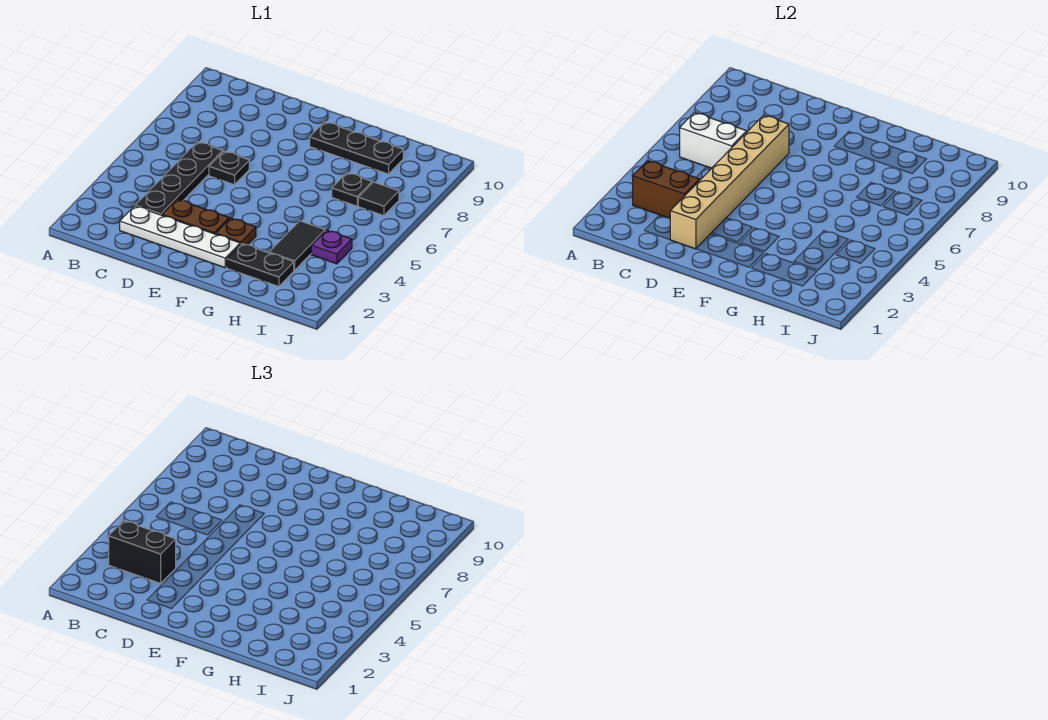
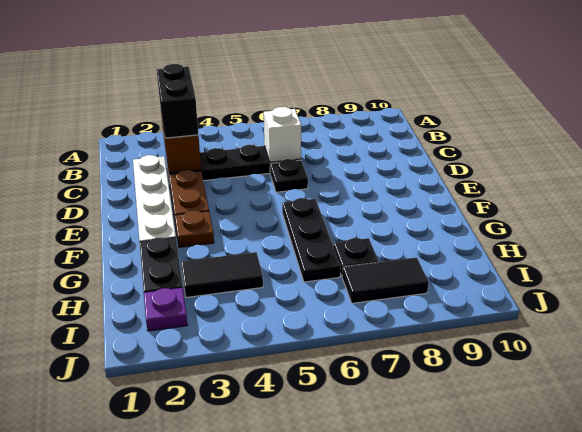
white 1x2 brick [680,112,747,168] -> white 1x1 brick [264,107,301,162]
tan 1x6 brick [670,115,789,249] -> none
black 1x3 plate [310,122,403,174] -> black 1x3 plate moved to [282,198,341,282]
purple 1x1 plate [311,230,352,264] -> purple 1x1 plate moved to [144,287,187,331]
black 1x1 tile [358,182,399,216] -> black 1x2 tile [342,257,429,303]

